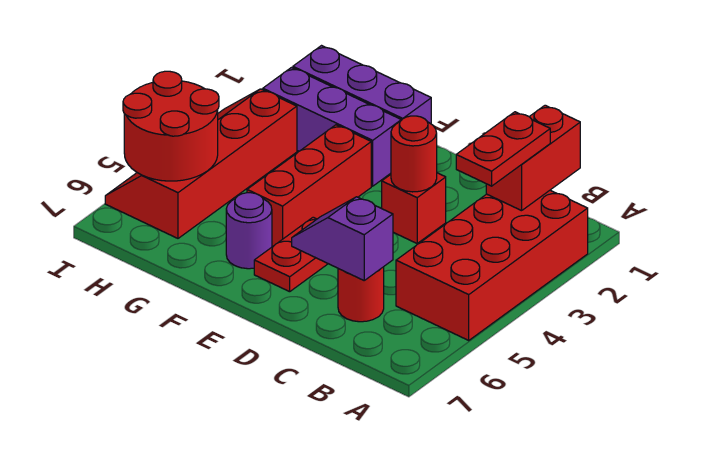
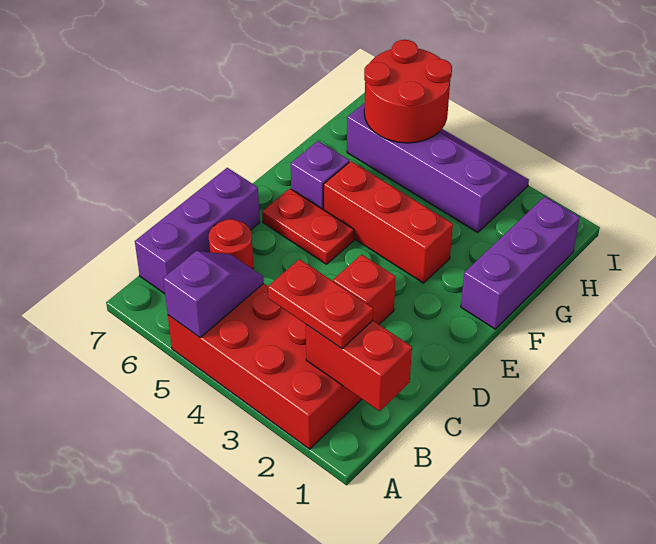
purple 1x2 slope [292,197,393,280] -> purple 1x2 slope moved to [163,251,264,338]
red 1x1 round brick [391,116,437,192] -> none
purple 1x3 brick [263,68,401,186] -> purple 1x3 brick moved to [135,168,260,294]
purple 1x1 round brick [226,193,272,269] -> purple 1x1 brick [291,141,349,210]
red 2x4 slope [105,89,297,238] -> purple 2x4 slope [347,103,529,233]

